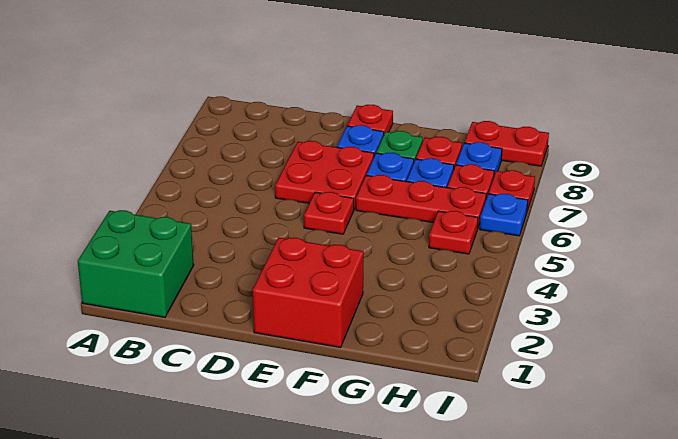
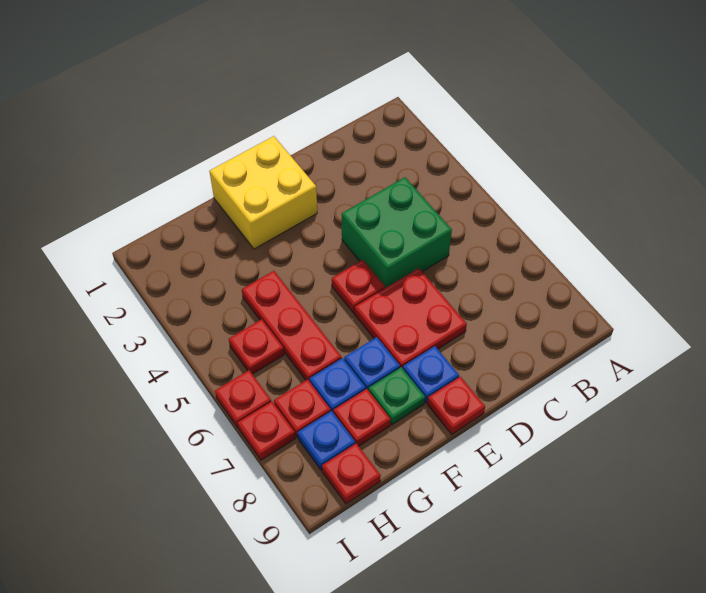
green 2x2 brick [78,210,194,317] -> green 2x2 brick moved to [342,177,452,288]
red 2x2 brick [253,238,364,347] -> yellow 2x2 brick [209,136,317,249]
red 1x3 plate [356,175,486,229] -> red 1x3 plate turned to [242,271,342,381]
red 1x2 plate [464,121,549,166] -> red 1x1 plate [322,443,381,504]
blue 1x1 plate [480,194,528,236] -> red 1x1 plate [215,370,271,427]

